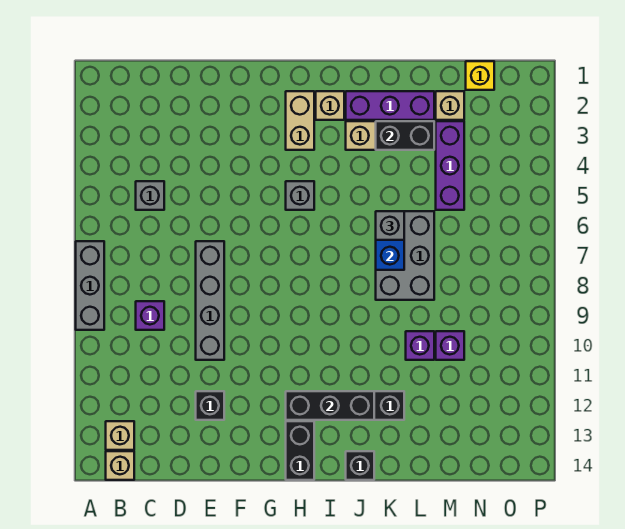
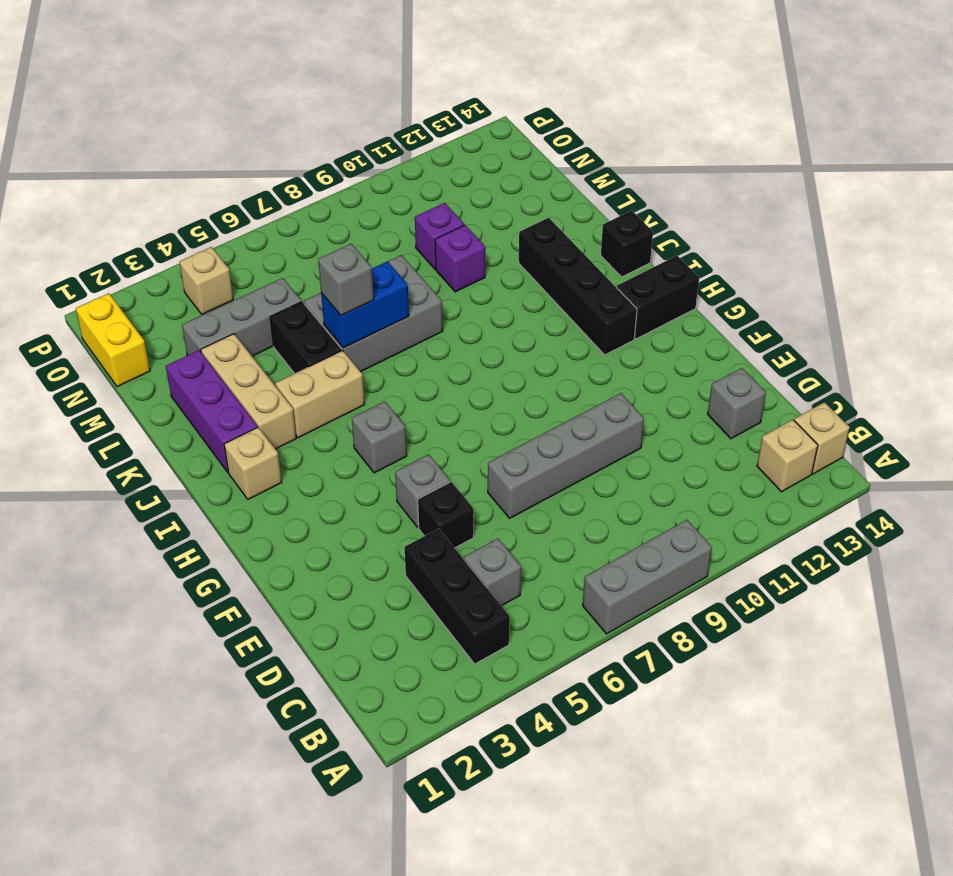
purple 1x1 brick [136,301,164,330] -> none
none -> grey 1x1 brick [708,368,766,439]
black 1x1 brick [196,391,224,420] -> black 1x1 brick moved to [418,482,473,548]
none -> grey 1x1 brick [395,454,450,527]
tan 1x2 brick [286,91,314,150] -> tan 1x2 brick moved to [275,350,365,438]
black 1x3 brick [286,391,374,420] -> black 1x3 brick moved to [404,529,510,664]
black 1x2 brick [376,121,434,150] -> black 1x2 brick moved to [270,302,342,374]
tan 1x1 brick [436,91,464,120] -> tan 1x1 brick moved to [179,247,233,314]
purple 1x3 brick [436,121,464,210] -> grey 1x3 brick [182,278,302,356]
yellow 1x1 brick [466,61,494,90] -> yellow 1x2 brick [76,293,150,387]

